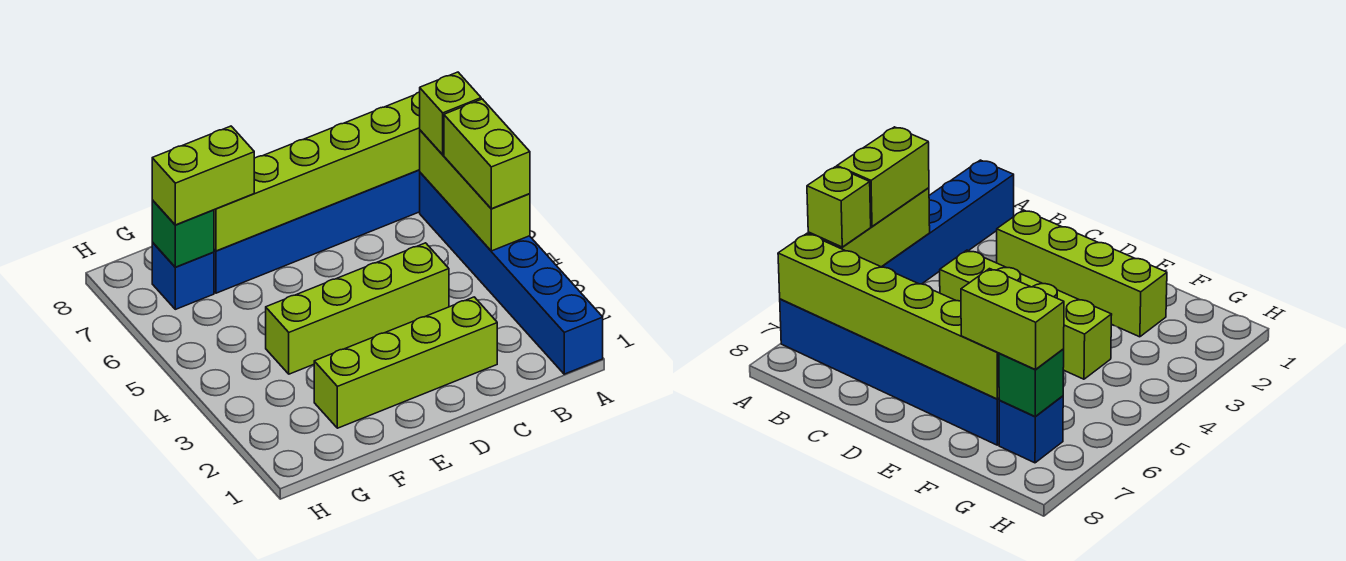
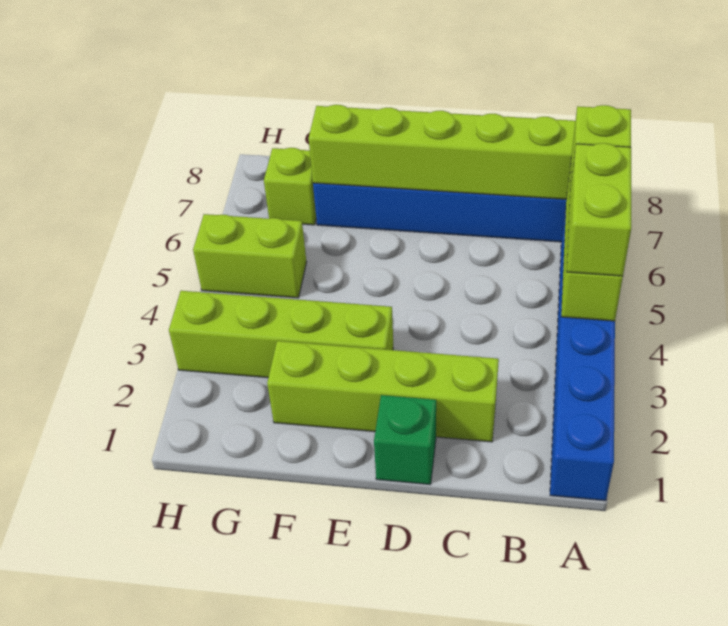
lime 1x4 brick [266,243,449,374] -> lime 1x4 brick moved to [169,291,393,378]
lime 1x2 brick [152,126,254,225] -> lime 1x2 brick moved to [193,214,306,298]
blue 1x1 brick [152,242,214,309] -> lime 1x1 brick [264,148,316,225]
green 1x1 brick [152,200,214,267] -> green 1x1 brick moved to [374,395,436,484]

